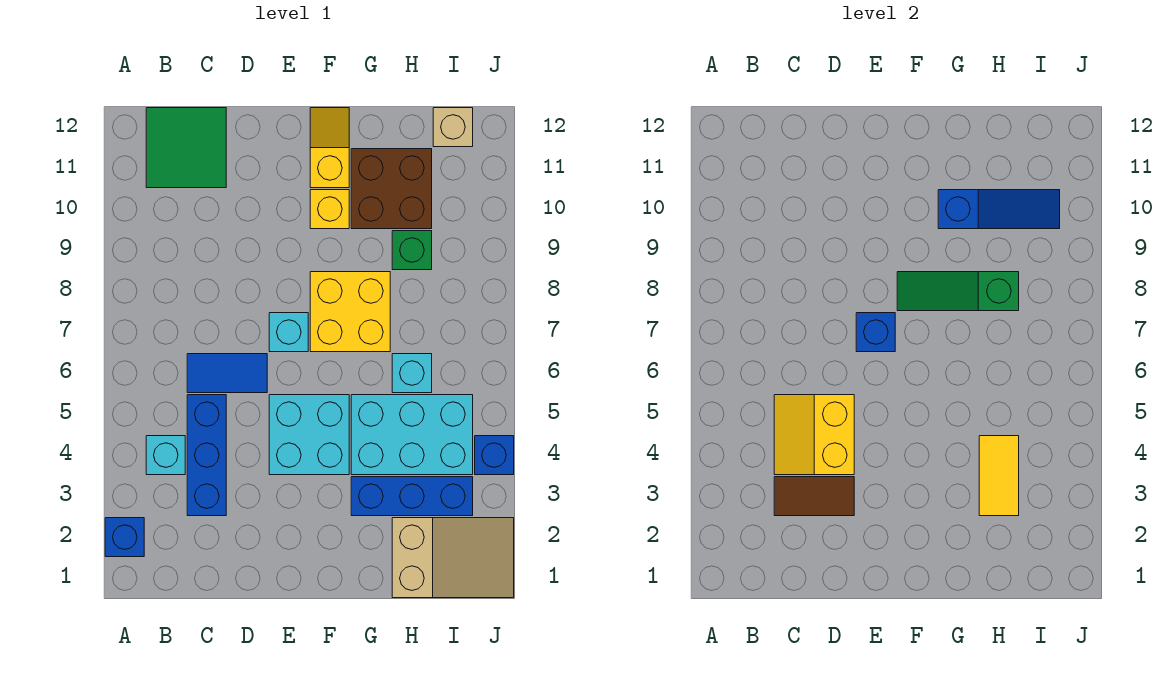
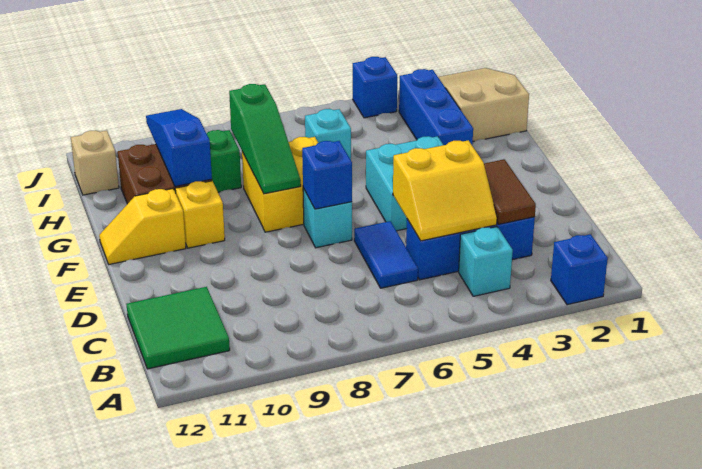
cyan 2x3 brick [351,395,473,475] -> none
yellow 1x2 tile [979,436,1019,516] -> none

